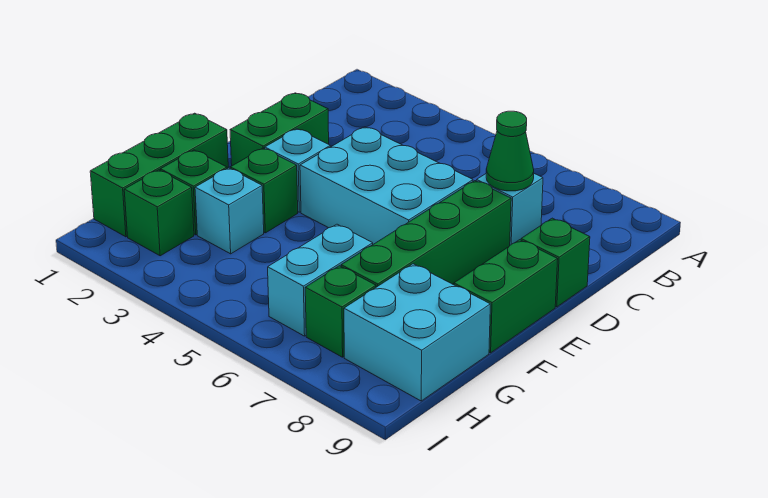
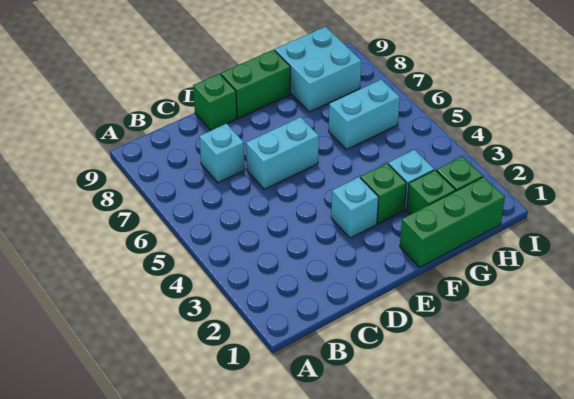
green 1x1 cone [486,111,534,191] -> none
green 1x2 brick [230,93,329,166] -> none
cyan 2x3 brick [300,127,473,244] -> cyan 1x2 brick [246,117,319,189]
green 1x4 brick [341,181,511,287] -> none
green 1x1 brick [305,266,376,357] -> none

